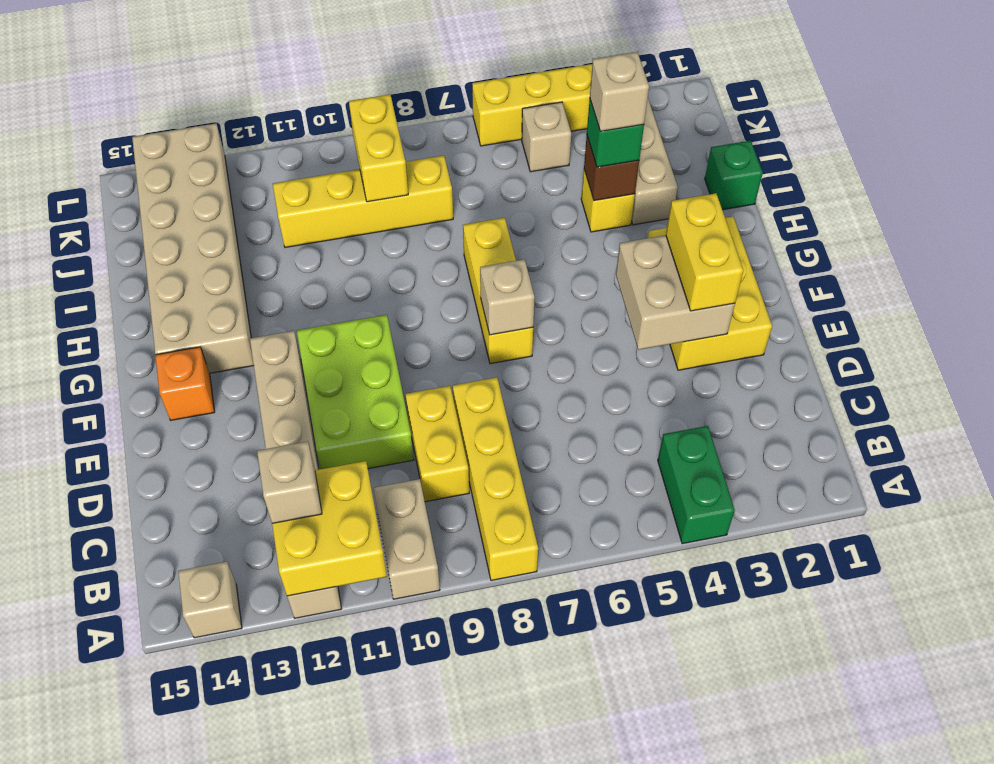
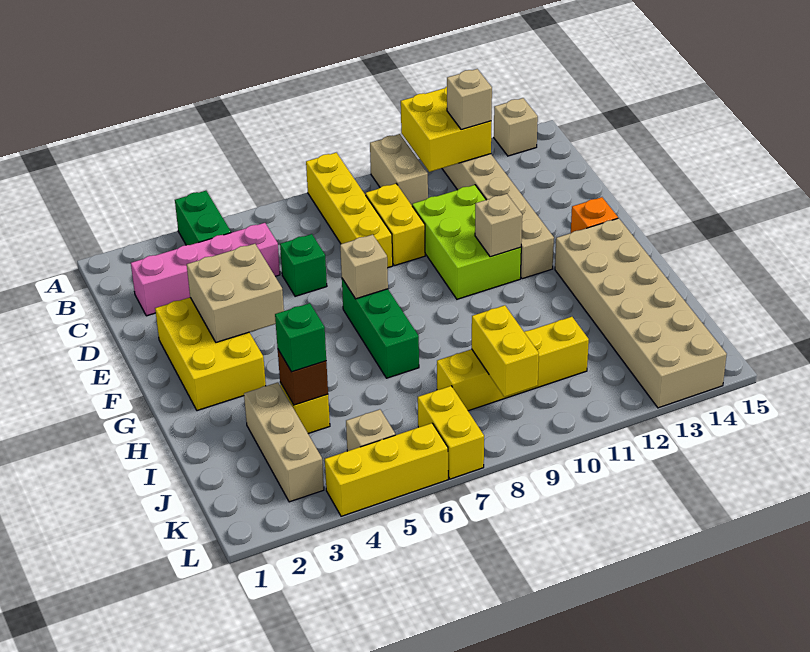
none -> pink 1x4 brick [131,223,280,316]
yellow 1x2 brick [666,193,743,311] -> yellow 1x2 brick moved to [418,386,484,479]
yellow 1x3 brick [463,218,533,364] -> green 1x3 brick [342,279,419,378]
green 1x1 brick [705,141,763,210] -> green 1x1 brick moved to [280,234,327,296]
tan 1x1 brick [590,52,649,131] -> tan 1x1 brick moved to [475,194,522,257]

